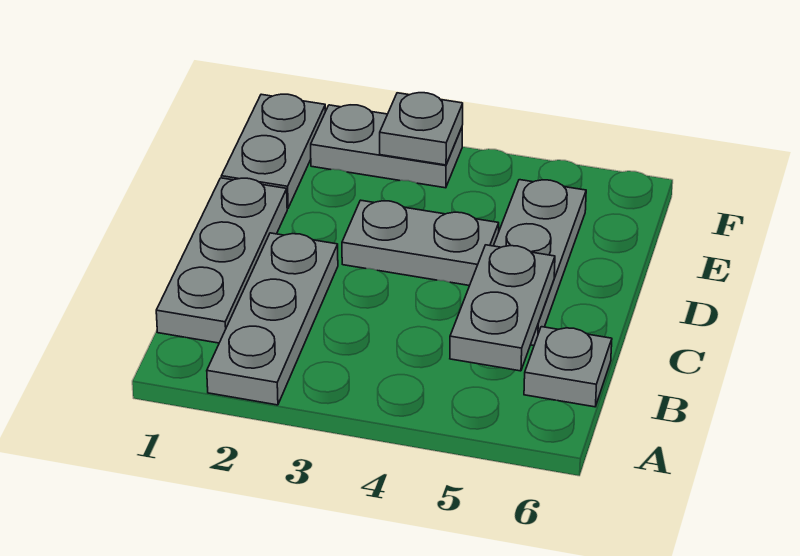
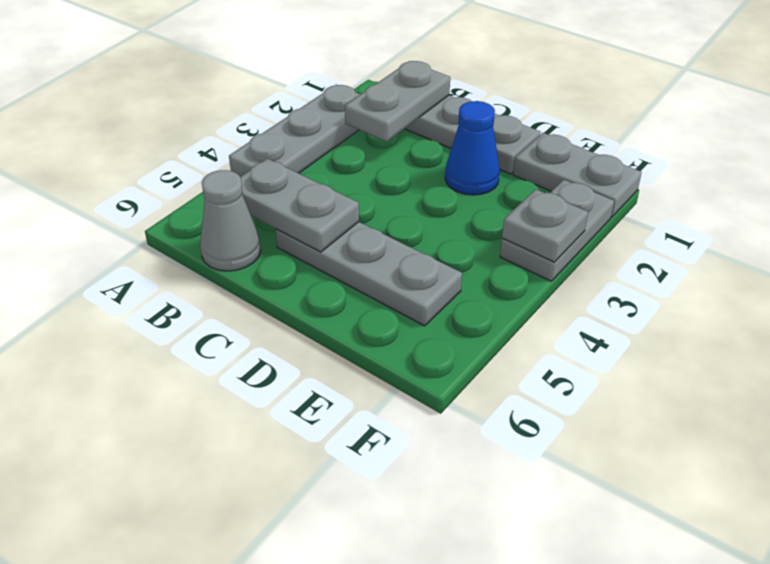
grey 1x3 plate [207,233,338,405] -> grey 1x3 plate turned to [229,84,360,177]
grey 1x1 plate [524,327,612,407] -> grey 1x1 cone [200,170,261,271]
none -> blue 1x1 cone [445,101,500,195]
grey 1x2 plate [342,200,499,286] -> grey 1x2 plate moved to [345,61,450,142]

